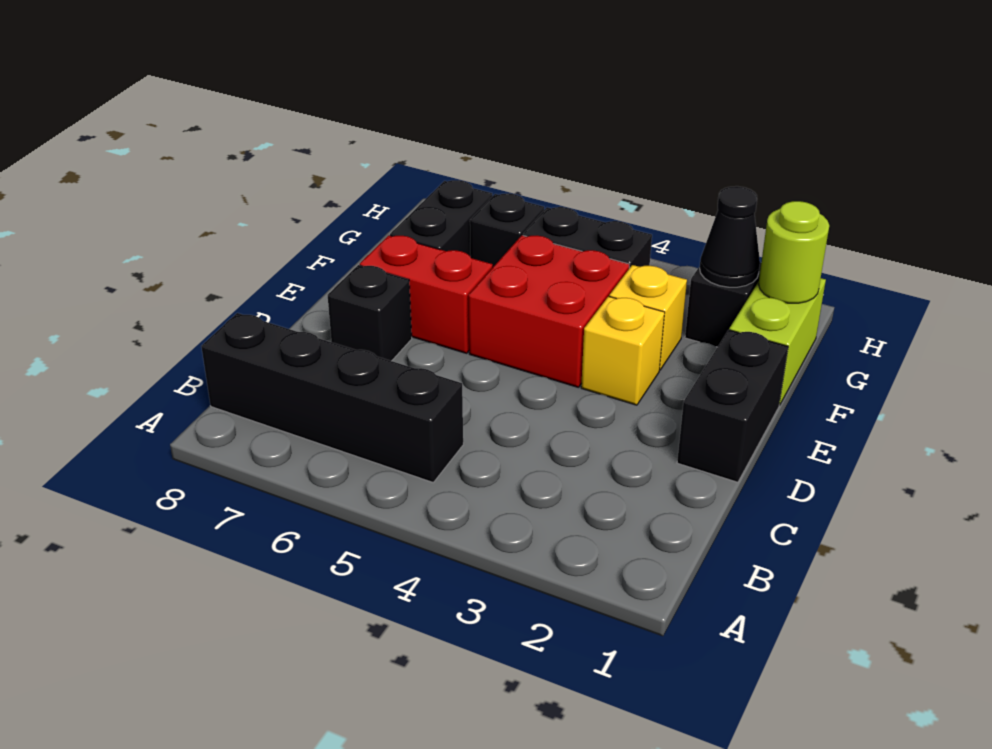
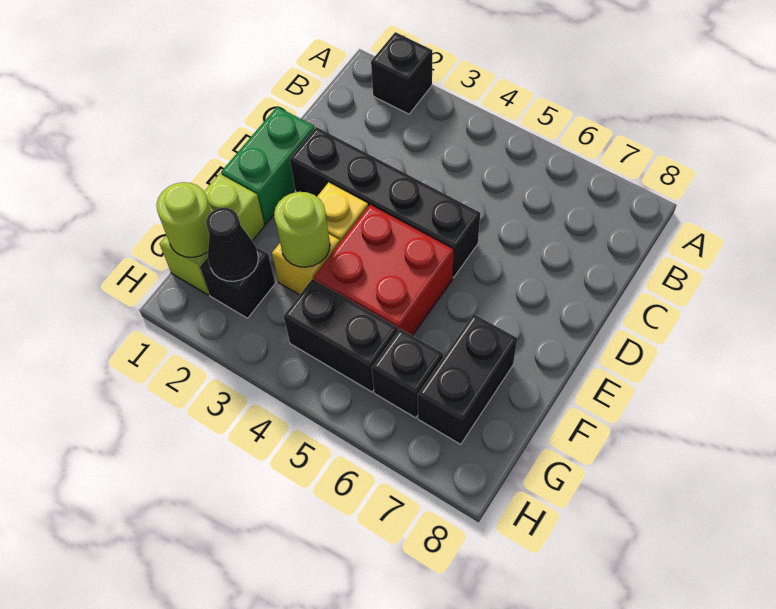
black 1x4 brick [201,313,463,482] -> black 1x4 brick moved to [290,127,480,277]
black 1x2 brick [677,330,788,482] -> green 1x2 brick [221,107,315,224]
black 1x1 brick [328,265,412,361] -> black 1x1 brick moved to [371,32,432,114]
red 1x2 brick [360,235,493,353] -> none
none -> lime 1x1 round brick [274,192,330,267]

